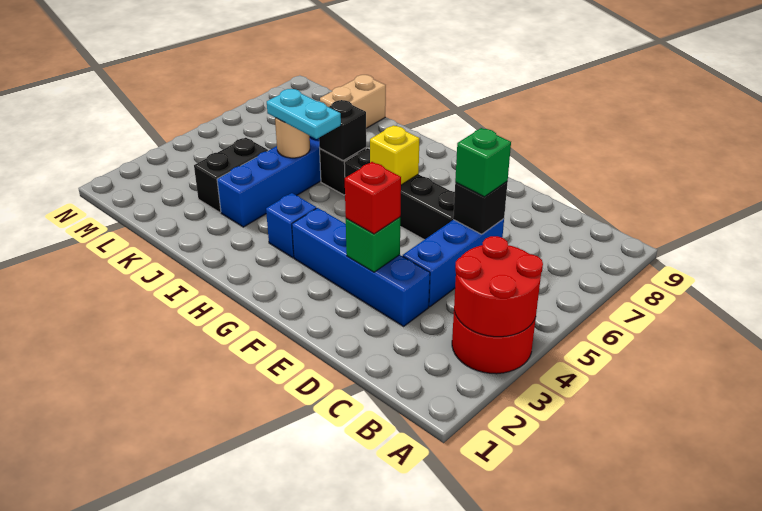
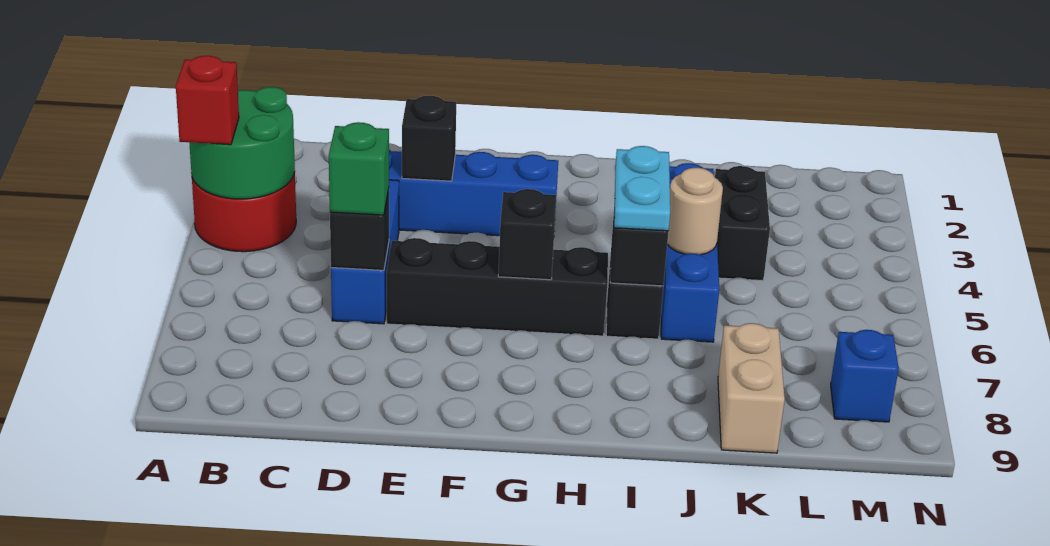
red 2x2 round brick [454,236,543,337] -> green 2x2 round brick [189,87,295,199]
green 1x1 brick [346,217,400,272] -> black 1x1 brick [402,96,456,181]
red 1x1 brick [345,162,401,234] -> red 1x1 brick moved to [176,56,239,145]
yellow 1x1 brick [370,125,419,185] -> black 1x1 brick [498,189,556,280]
blue 1x1 brick [266,193,317,258] -> blue 1x1 brick moved to [831,330,899,422]
cyan 1x2 plate [267,89,341,139] -> cyan 1x2 plate turned to [614,146,670,231]

